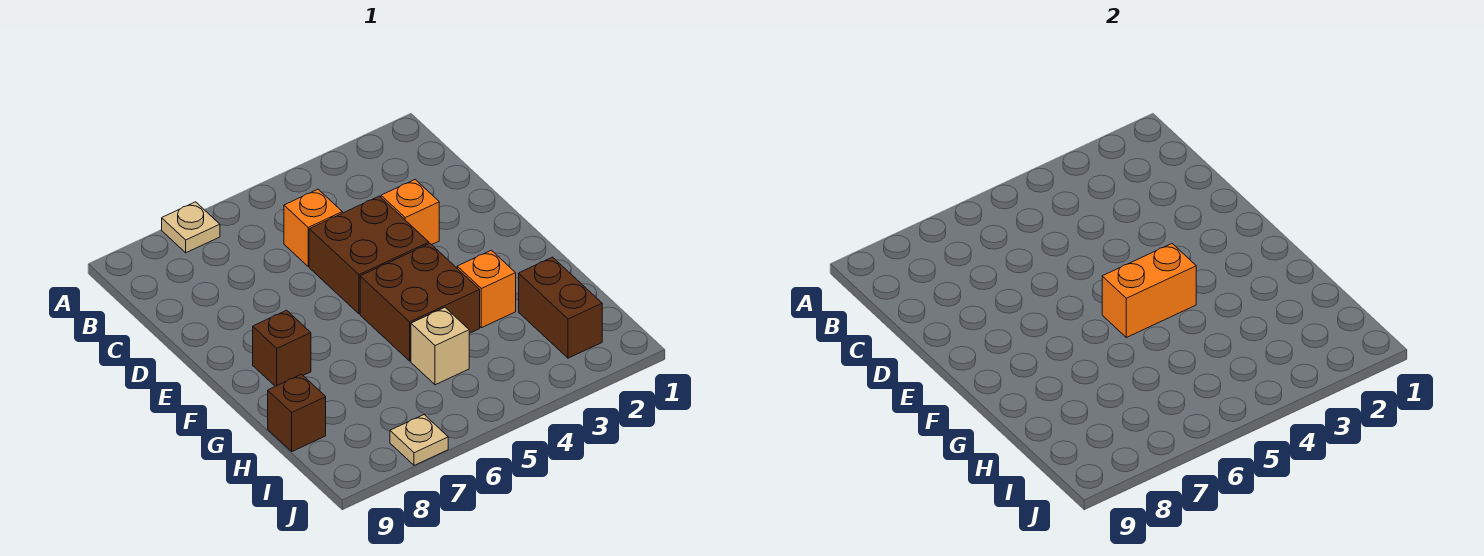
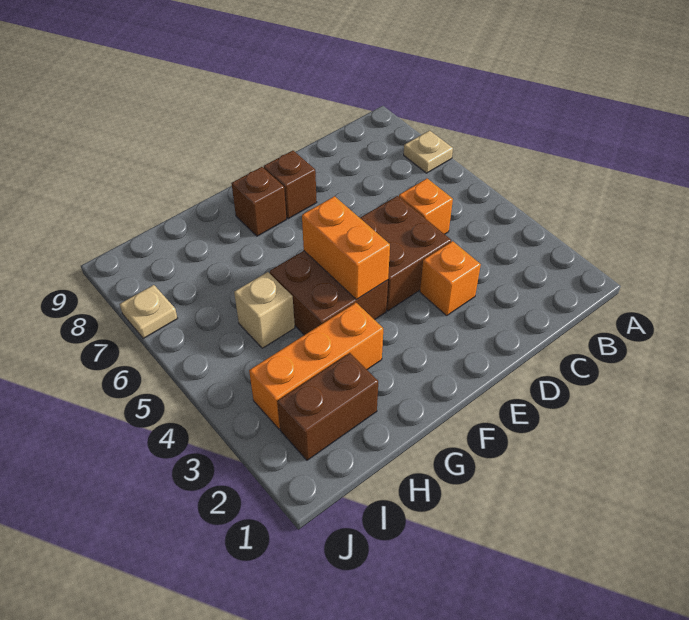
orange 1x1 brick [457,250,516,328] -> orange 1x3 brick [249,303,383,429]
brown 1x1 brick [268,374,326,451] -> brown 1x1 brick moved to [264,151,317,219]

